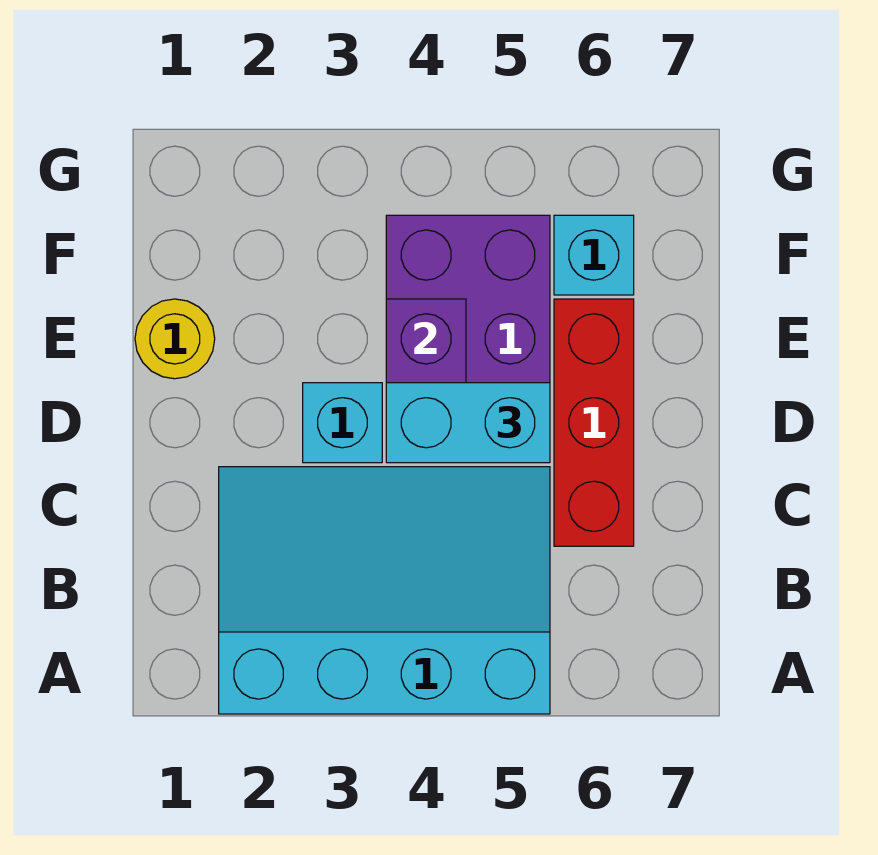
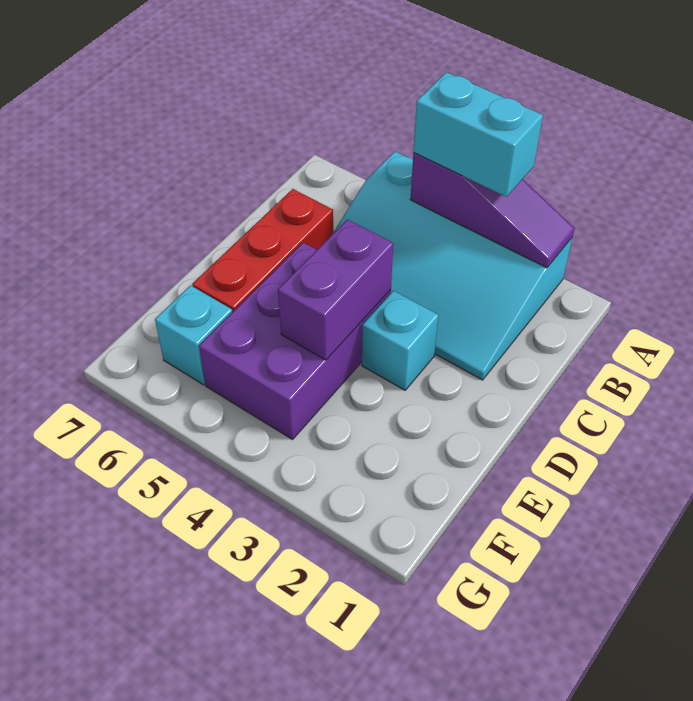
none -> purple 1x3 slope [410,153,574,268]
cyan 1x2 brick [386,383,550,463] -> cyan 1x2 brick moved to [413,72,543,197]
yellow 1x1 round brick [135,299,215,379] -> none

